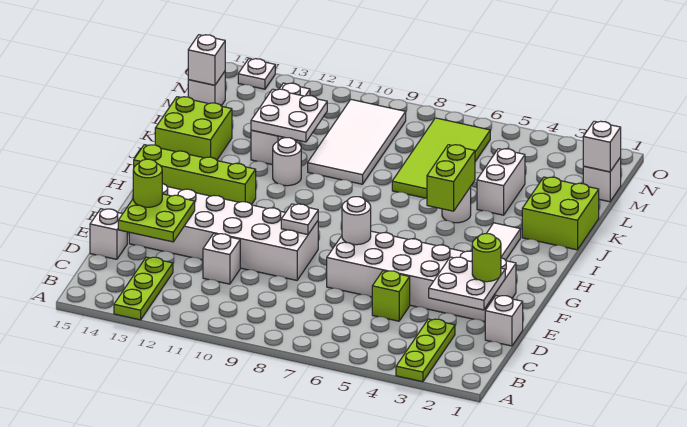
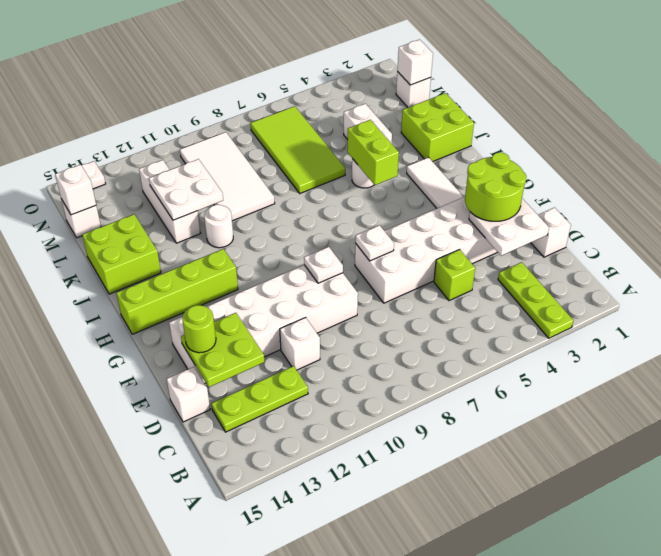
lime 1x3 plate [114,257,173,320] -> lime 1x3 plate turned to [211,366,308,432]
lime 1x1 round brick [472,234,501,282] -> lime 2x2 round brick [465,152,527,221]
white 1x1 round brick [342,197,371,245] -> white 1x1 plate [355,225,394,261]

